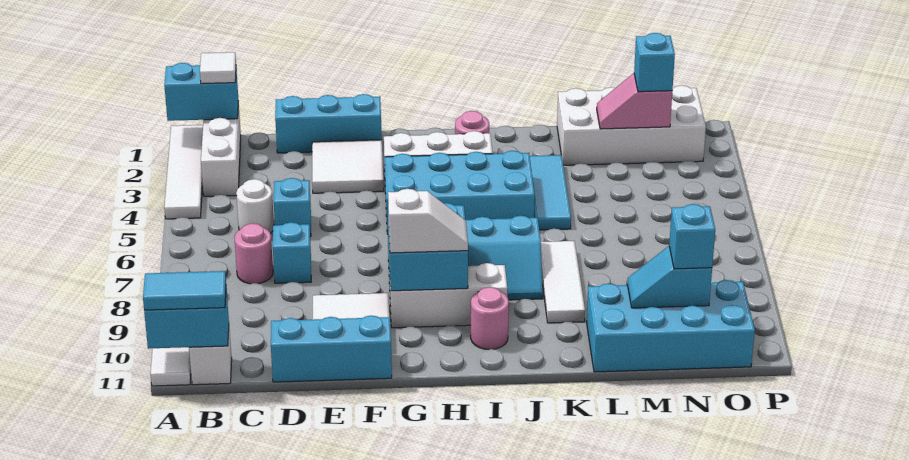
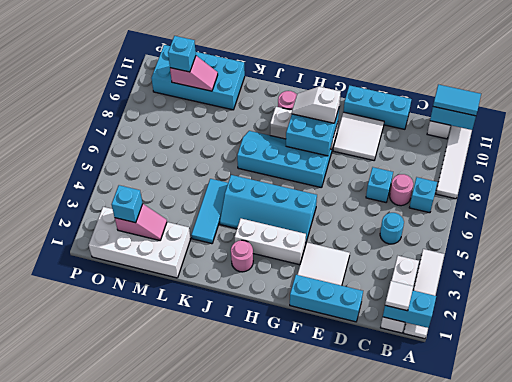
white 1x1 round brick [236,179,274,234] -> cyan 1x1 round brick [380,213,404,244]
cyan 1x1 brick [274,178,311,237] -> cyan 1x1 brick moved to [409,177,437,213]
cyan 2x4 brick [385,151,535,234] -> cyan 2x4 slope [220,175,317,245]
white 1x3 tile [541,241,585,323] -> none
cyan 1x2 slope [627,246,712,308] -> pink 1x2 slope [170,56,218,91]

